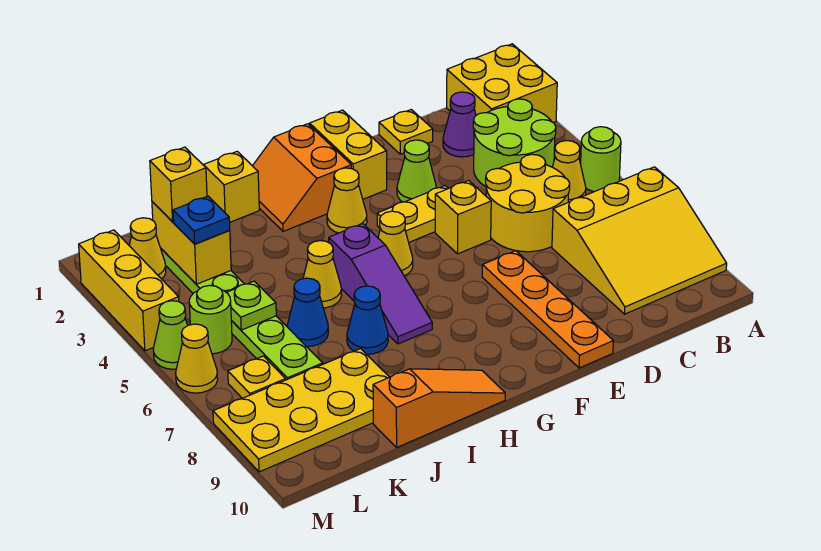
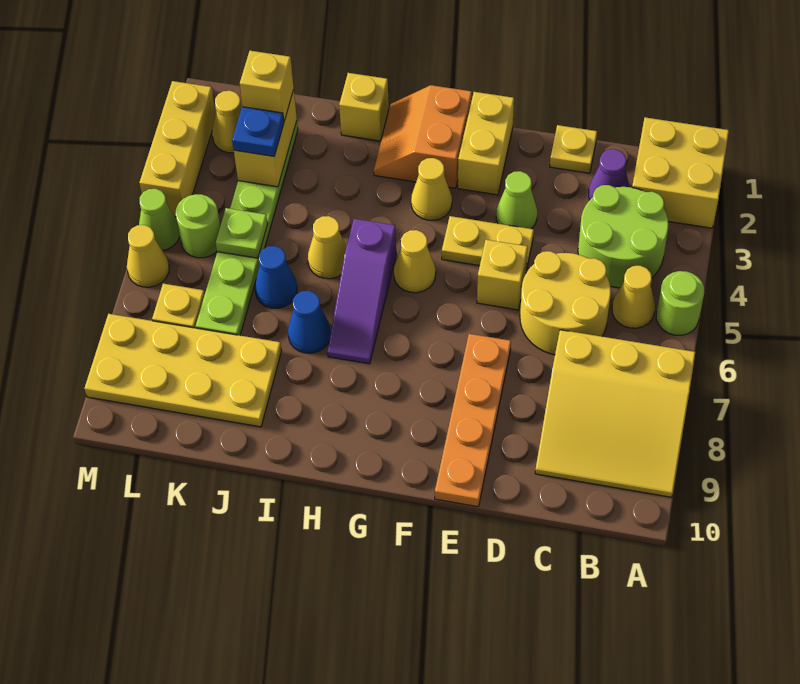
orange 1x3 slope [373,369,505,447] -> none

